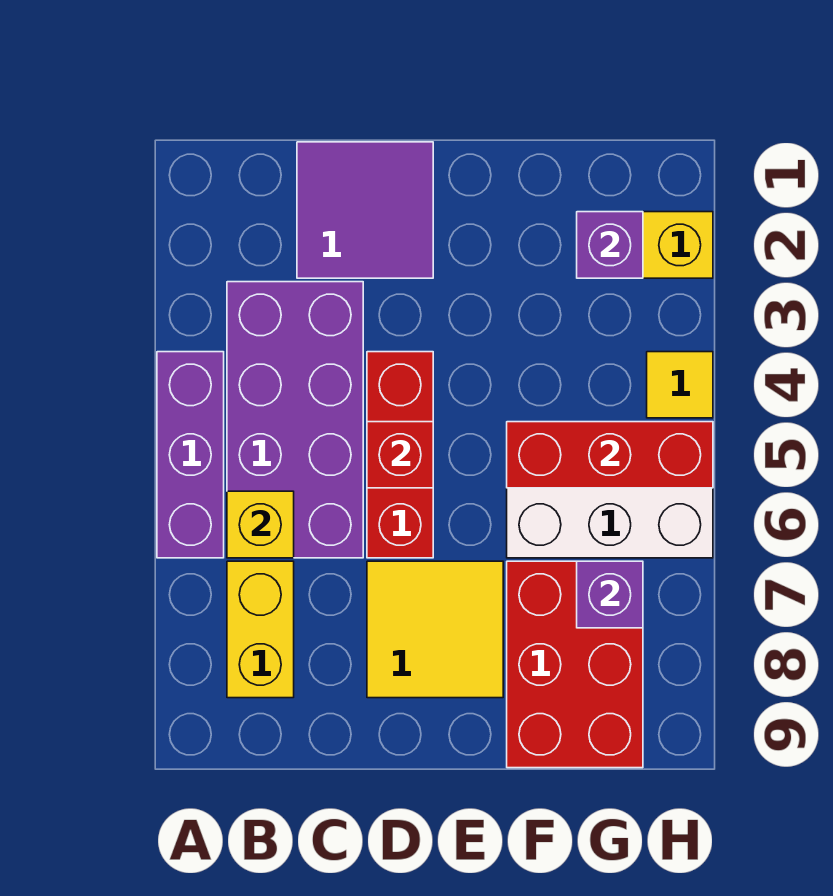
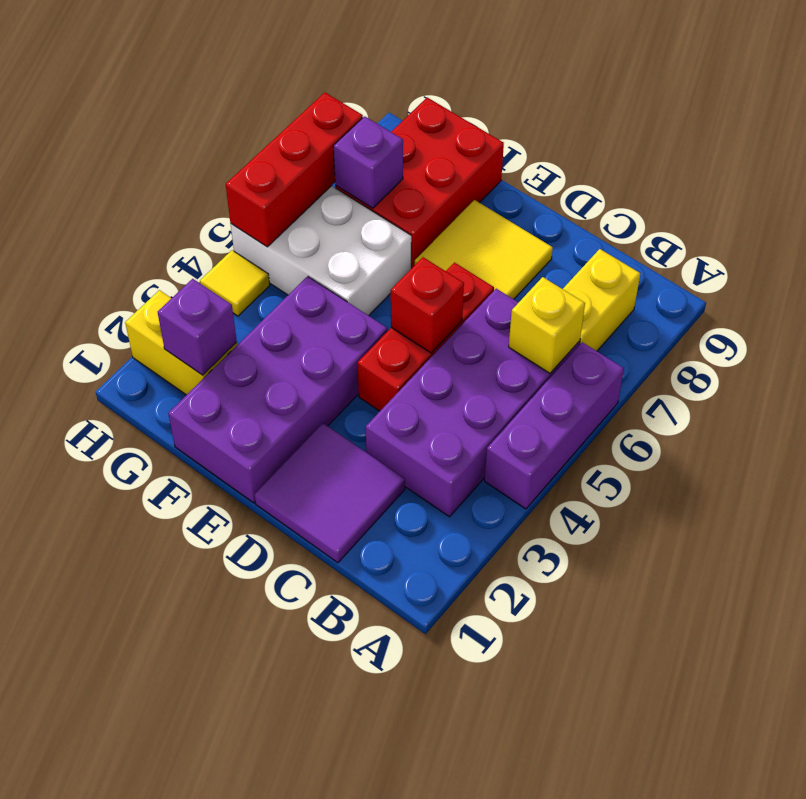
none -> purple 2x4 brick [168,276,388,503]
red 1x3 brick [507,422,713,488] -> red 1x3 brick turned to [226,93,363,247]

